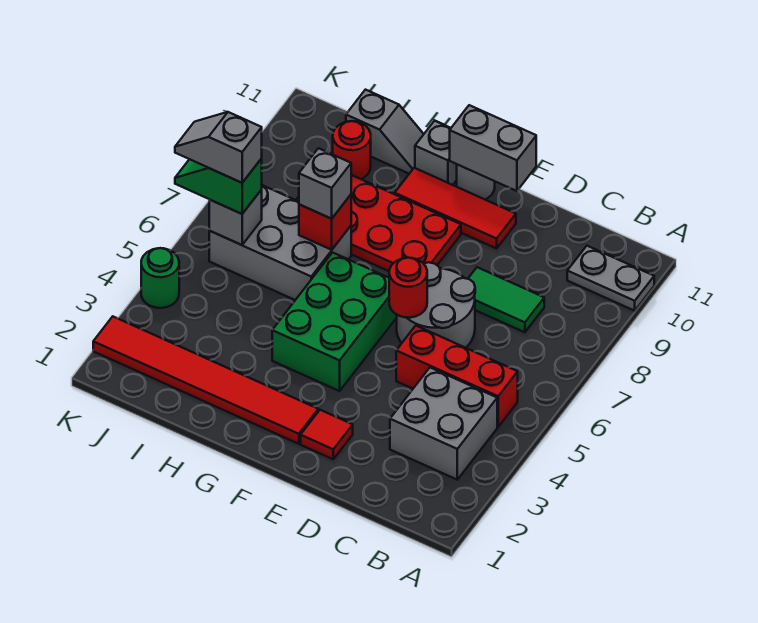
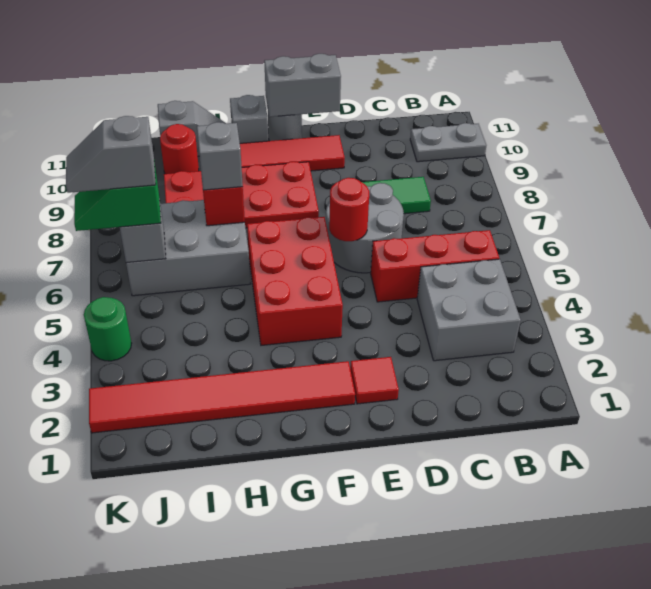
green 2x3 brick [272,252,397,391] -> red 2x3 brick [247,217,343,345]

